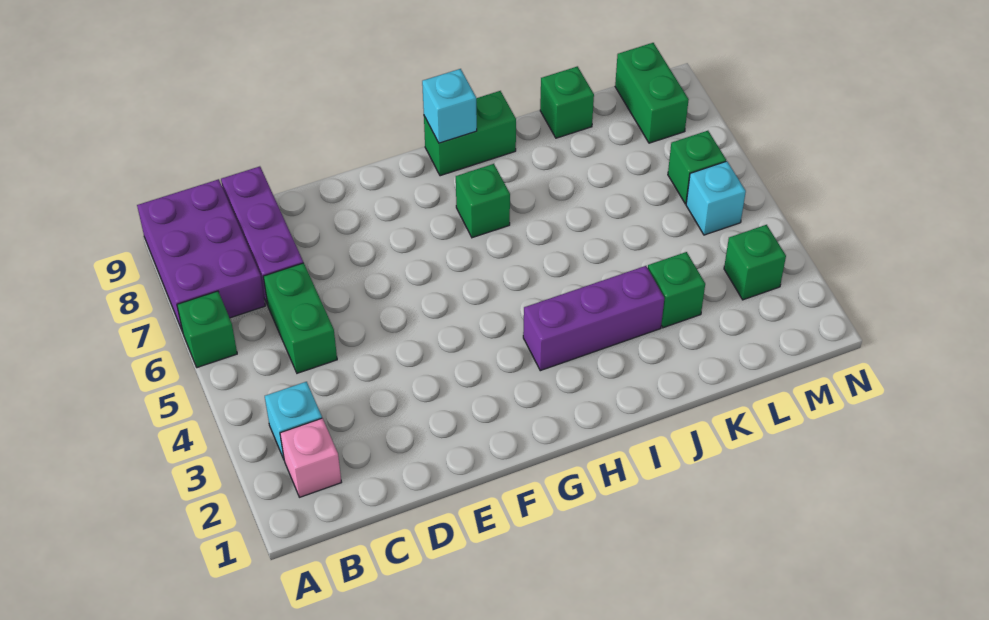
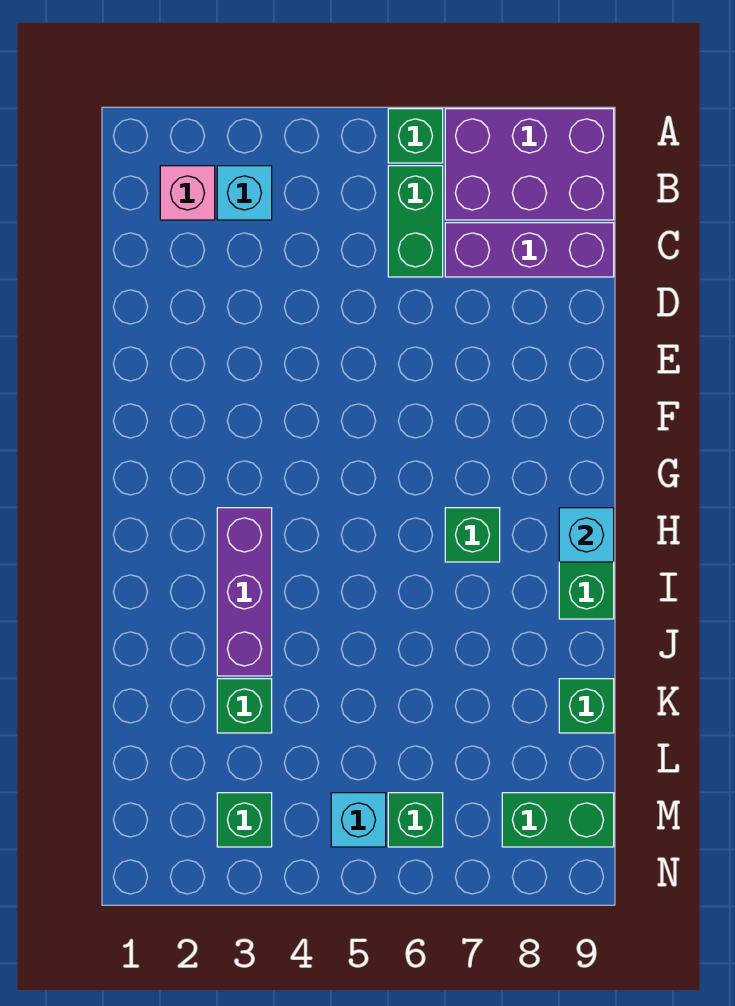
green 1x2 brick [263,263,337,373] -> green 1x2 brick turned to [388,166,443,277]

